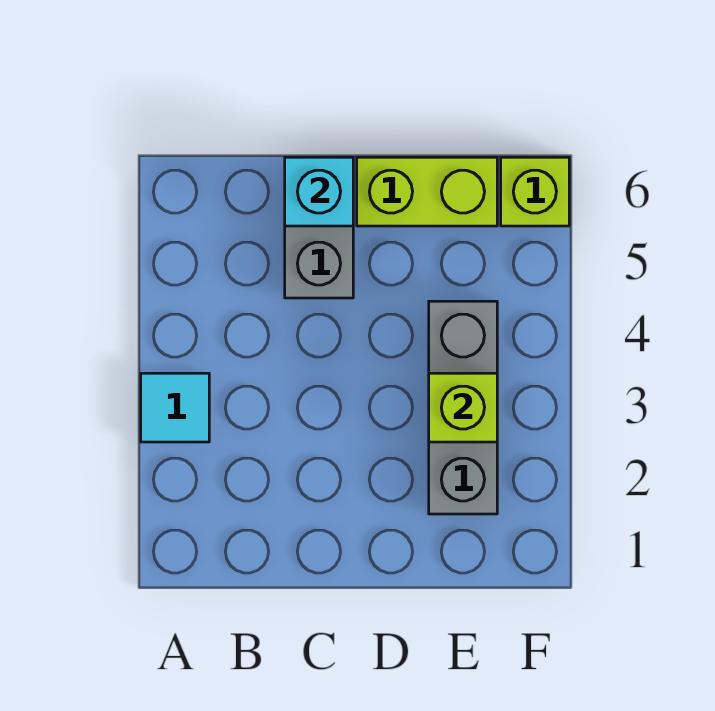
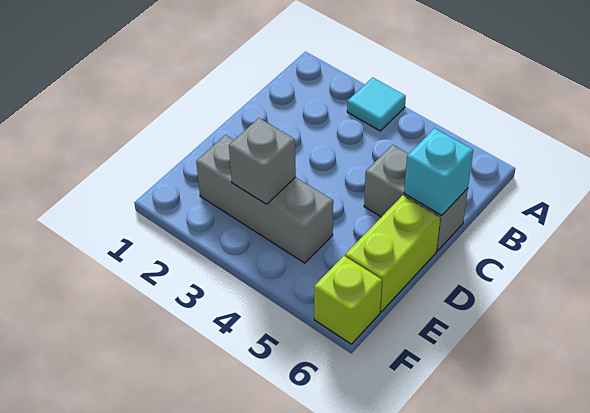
lime 1x1 brick [429,373,497,442] -> grey 1x1 brick [229,118,296,204]

